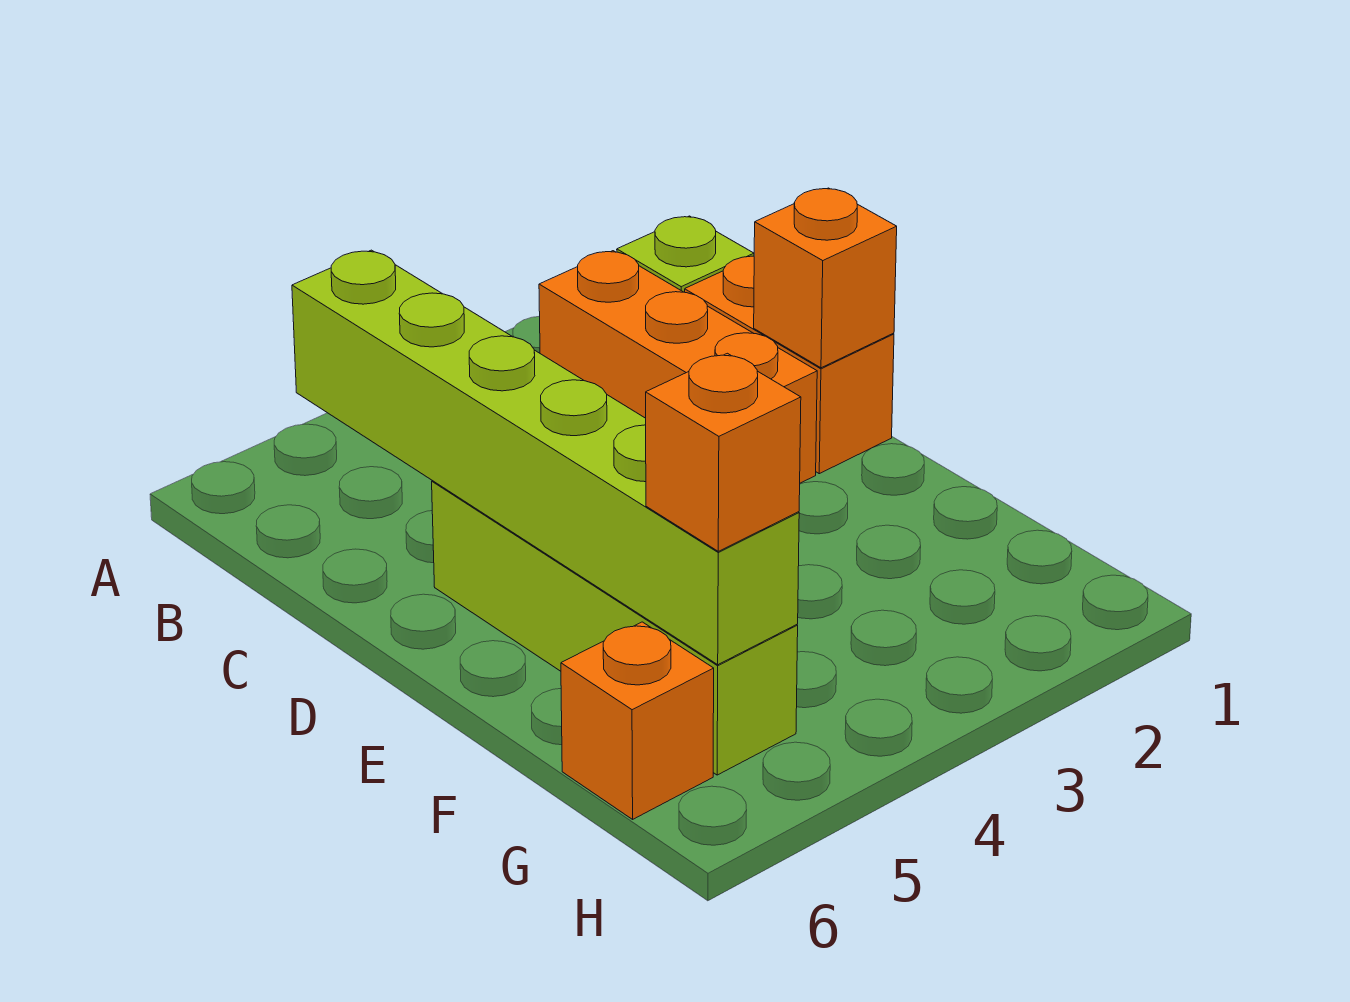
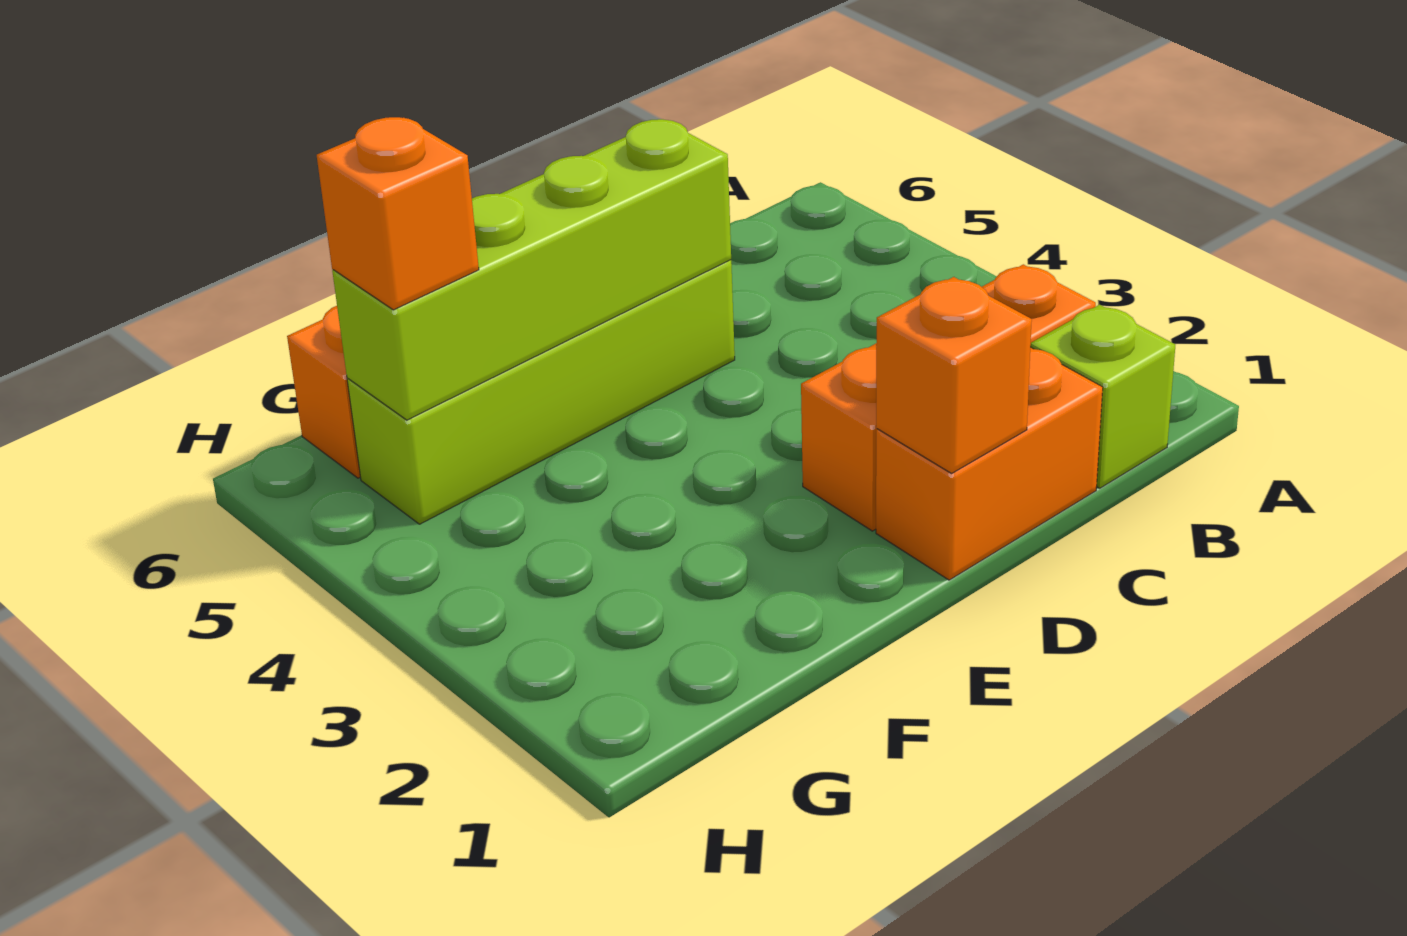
lime 1x6 brick [292,250,799,665] -> lime 1x4 brick [332,119,731,420]

